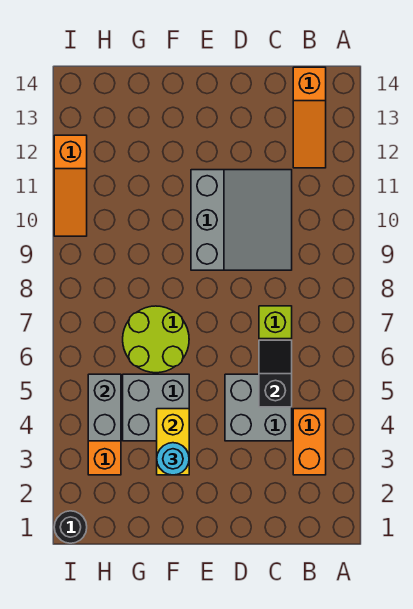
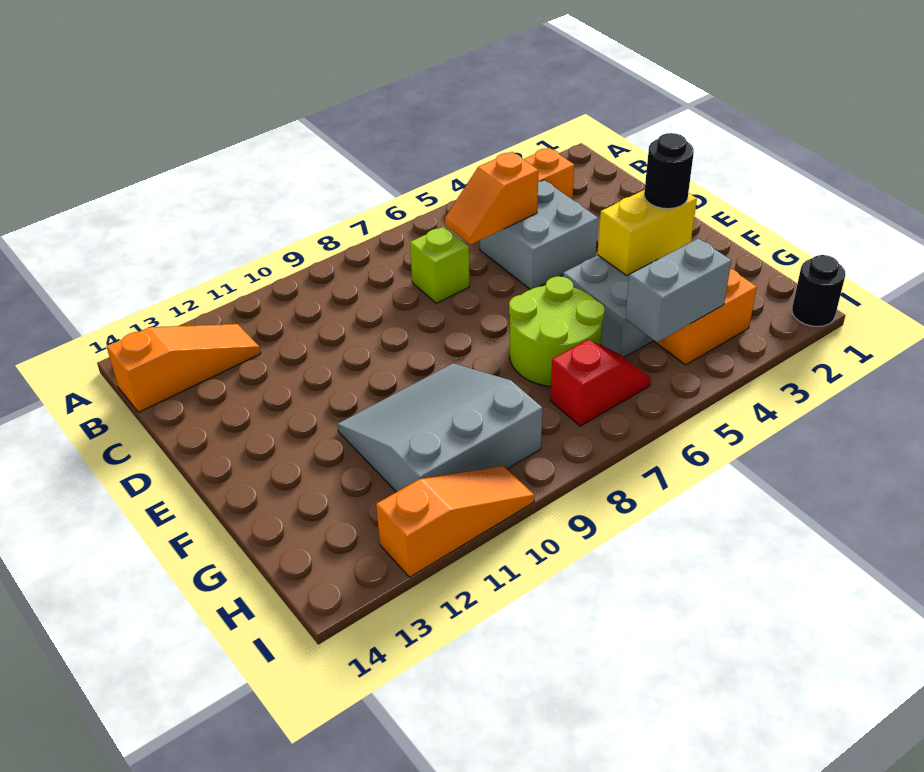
black 1x2 slope [259,340,292,407] -> orange 1x2 slope [445,152,538,245]
grey 3x3 slope [191,170,292,270] -> grey 3x3 slope moved to [337,363,542,492]
cyan 1x1 round brick [157,443,189,475] -> black 1x1 round brick [644,133,694,209]
none -> red 1x2 slope [550,340,651,426]

